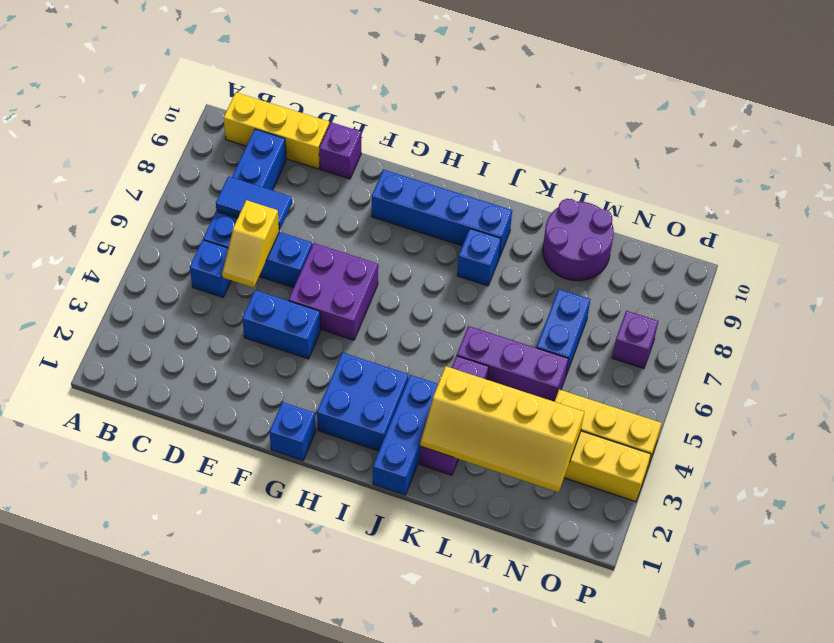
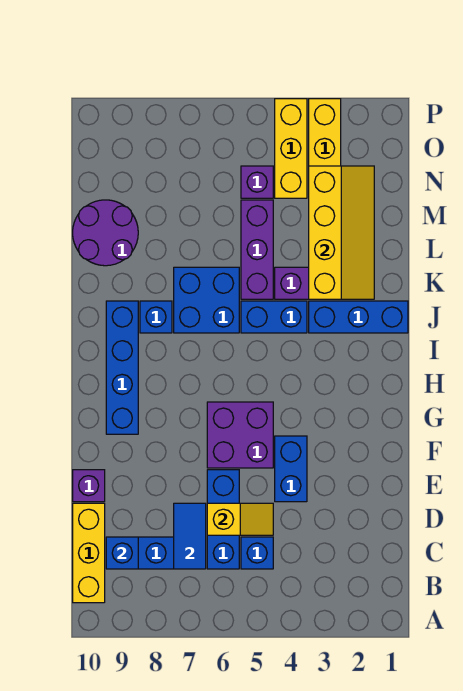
blue 1x1 brick [270,402,316,461] -> blue 1x1 brick moved to [106,537,138,569]
blue 2x2 brick [317,353,408,451] -> blue 2x2 brick moved to [174,267,239,333]
blue 1x2 brick [536,289,590,375] -> blue 1x2 brick moved to [241,301,307,333]
purple 1x1 brick [612,311,658,368] -> purple 1x1 brick moved to [241,166,273,198]

